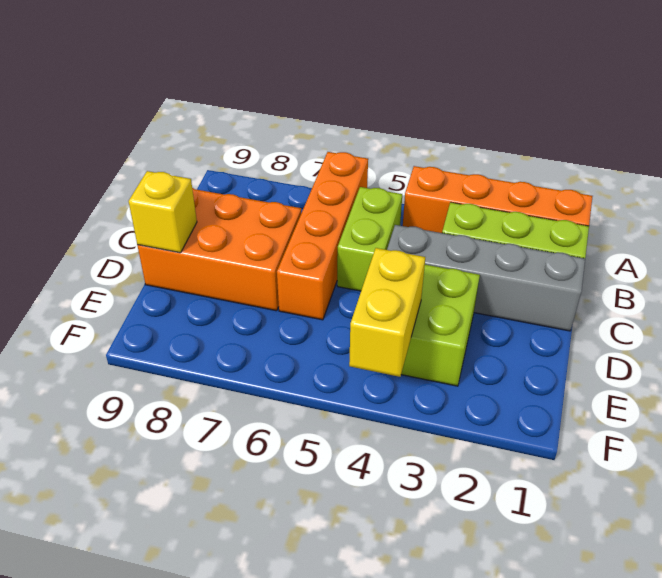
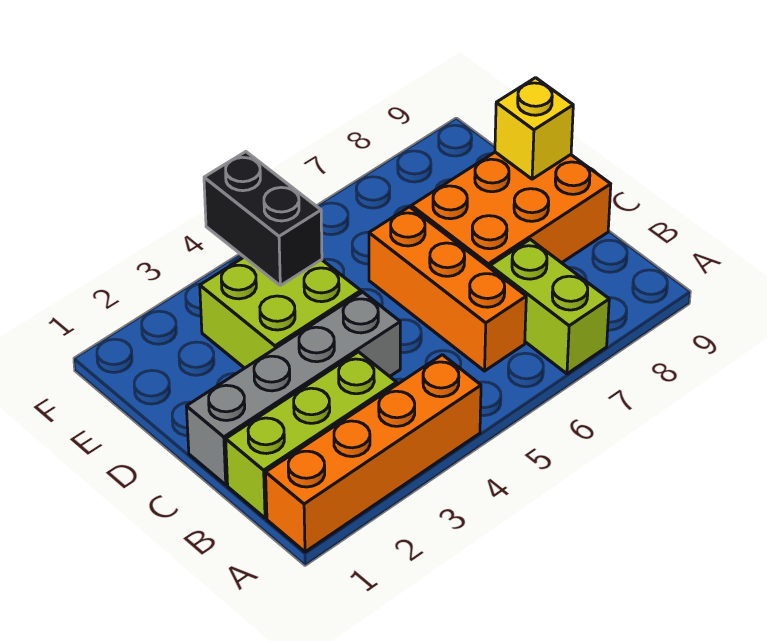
orange 1x4 brick [277,152,368,320] -> orange 1x3 brick [369,207,526,371]
lime 1x2 brick [337,187,402,291] -> lime 1x2 brick moved to [490,239,609,374]
yellow 1x2 brick [349,248,425,377] -> black 1x2 brick [204,152,322,286]

